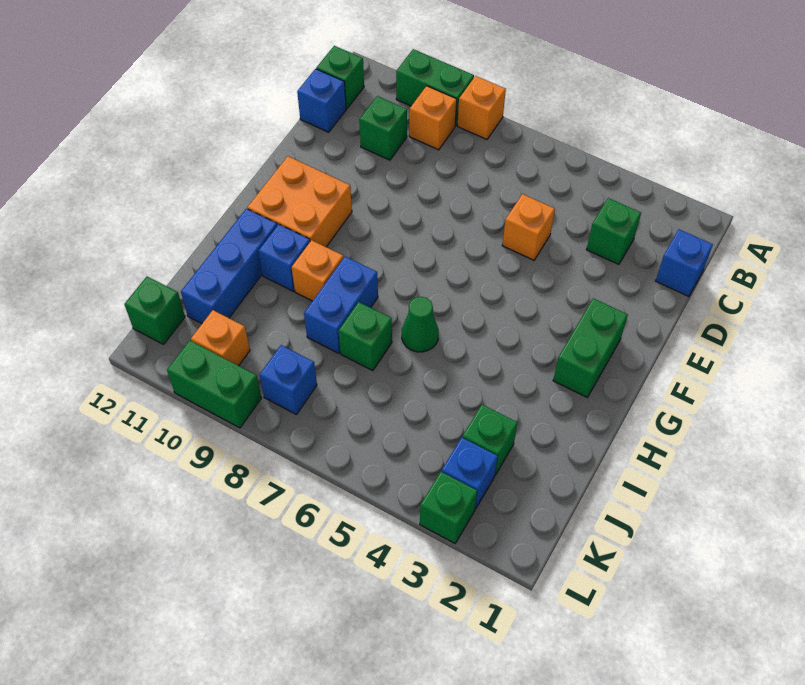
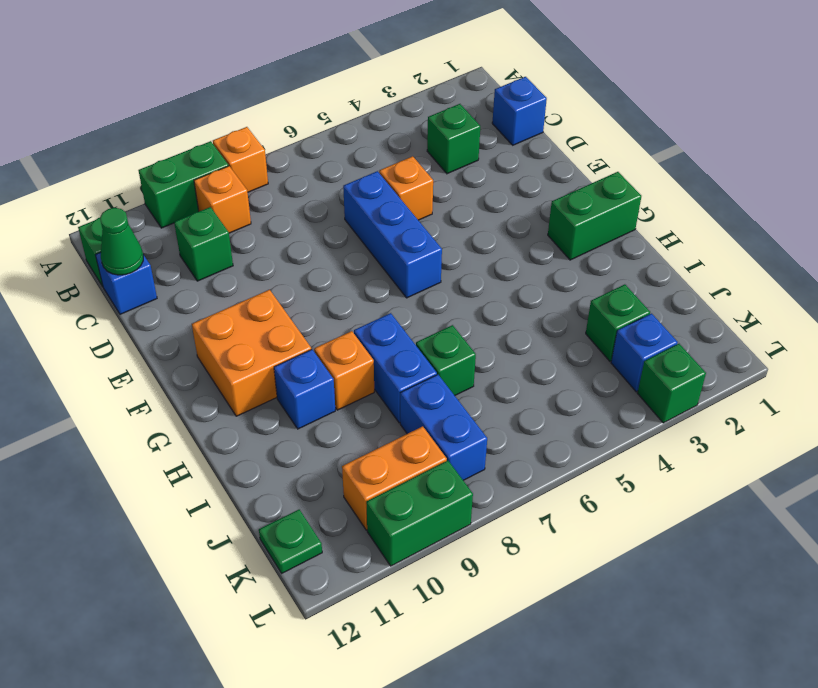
green 1x2 brick [553,298,628,398] -> green 1x2 brick turned to [548,172,641,260]
green 1x1 cone [402,297,439,352] -> green 1x1 cone moved to [100,208,143,275]
blue 1x3 brick [181,209,277,323] -> blue 1x3 brick moved to [343,171,442,298]
blue 1x1 brick [260,345,317,415] -> blue 1x2 brick [400,375,487,480]
orange 1x1 brick [191,310,250,366] -> orange 1x2 brick [342,426,447,530]
green 1x1 brick [124,277,185,344] -> green 1x1 plate [259,510,322,573]

